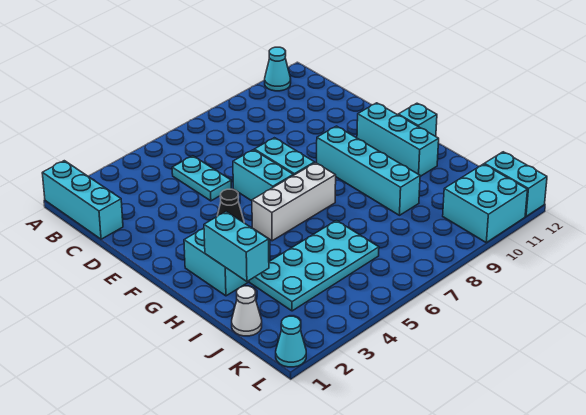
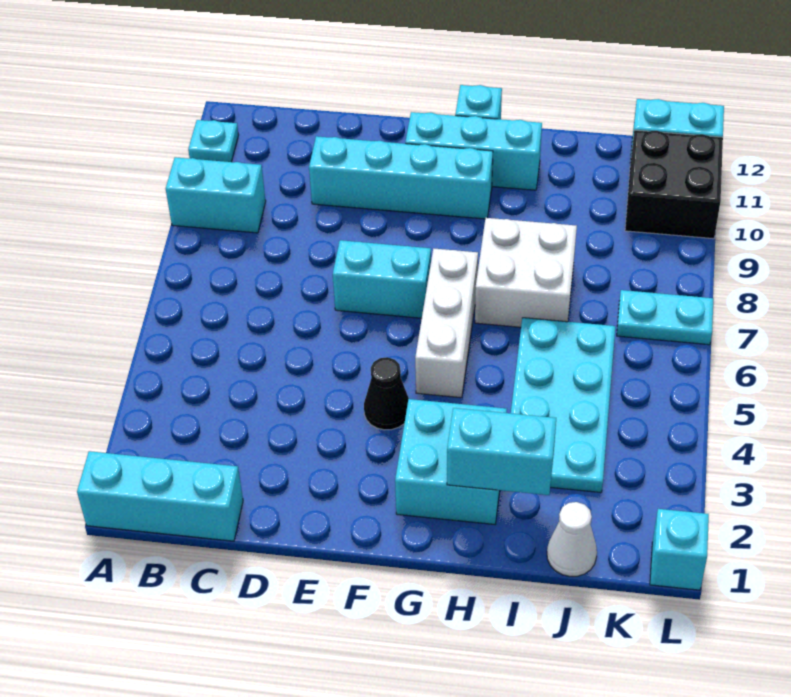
cyan 1x1 cone [265,47,291,91] -> cyan 1x1 plate [188,120,239,162]
cyan 1x2 plate [172,156,231,201] -> cyan 1x2 plate moved to [617,290,713,345]
cyan 1x2 brick [233,150,293,201] -> cyan 1x2 brick moved to [166,157,266,233]
cyan 1x4 brick [317,126,420,215] -> cyan 1x4 brick moved to [309,136,493,219]
none -> white 2x2 brick [475,218,577,327]
cyan 2x2 brick [443,164,528,243] -> black 2x2 brick [625,130,723,239]
cyan 1x1 cone [276,316,306,367] -> cyan 1x1 brick [650,509,709,590]

